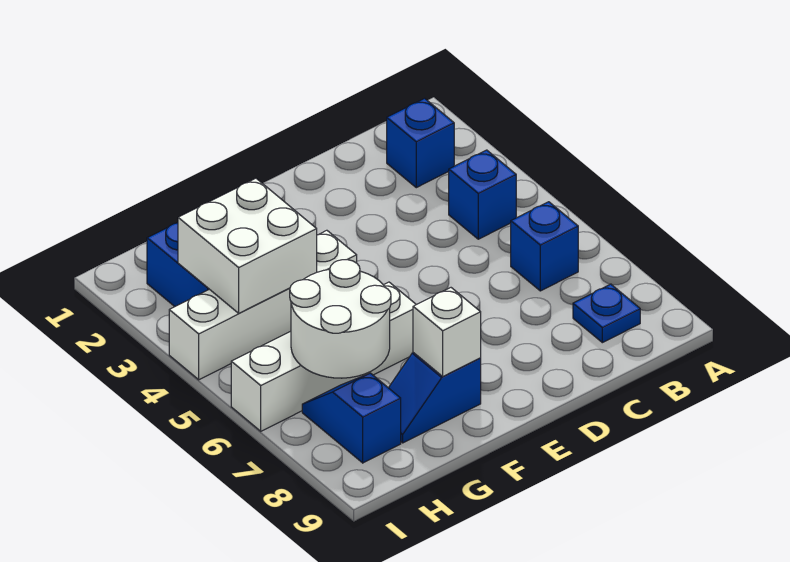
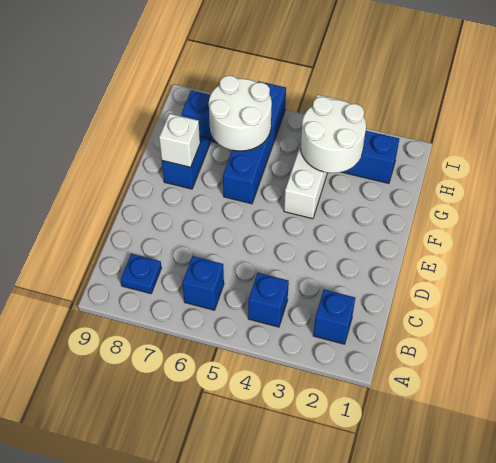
white 1x4 brick [231,282,416,431] -> blue 1x4 brick [223,81,286,204]
white 2x2 brick [178,178,317,313] -> white 2x2 round brick [301,97,366,173]

